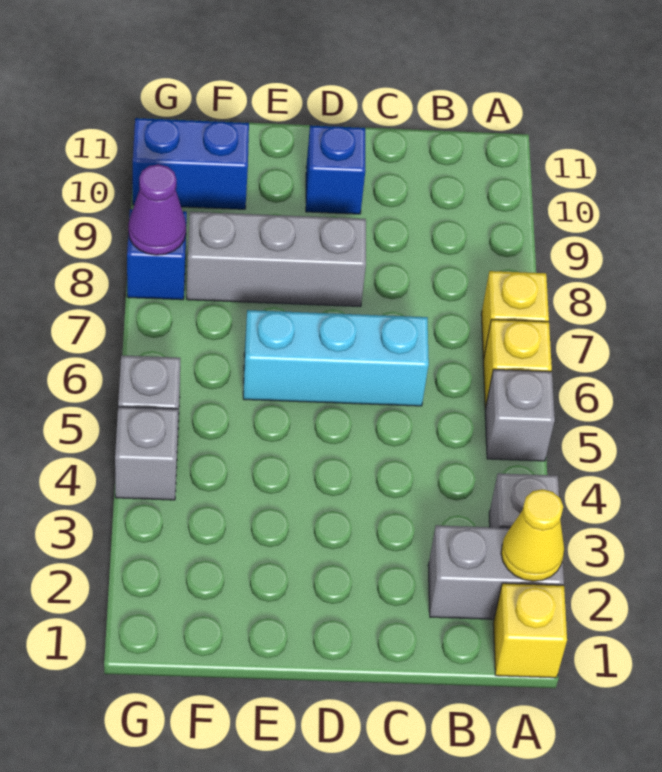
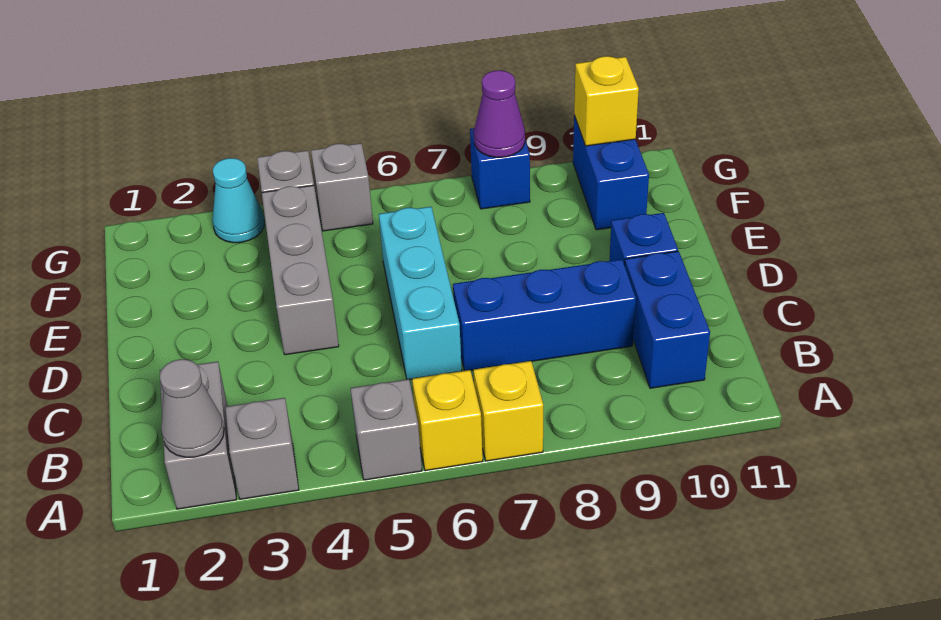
yellow 1x1 brick [493,583,567,678] -> yellow 1x1 brick moved to [574,56,639,146]
yellow 1x1 cone [501,489,564,581] -> grey 1x1 cone [160,359,224,457]
none -> blue 1x2 brick [625,251,710,388]
none -> blue 1x3 brick [453,259,636,371]
grey 1x3 brick [187,212,366,307] -> grey 1x3 brick moved to [262,185,339,355]
none -> cyan 1x1 cone [212,158,264,243]

